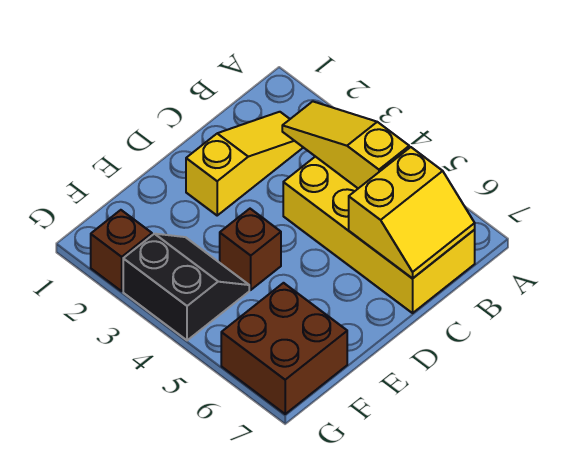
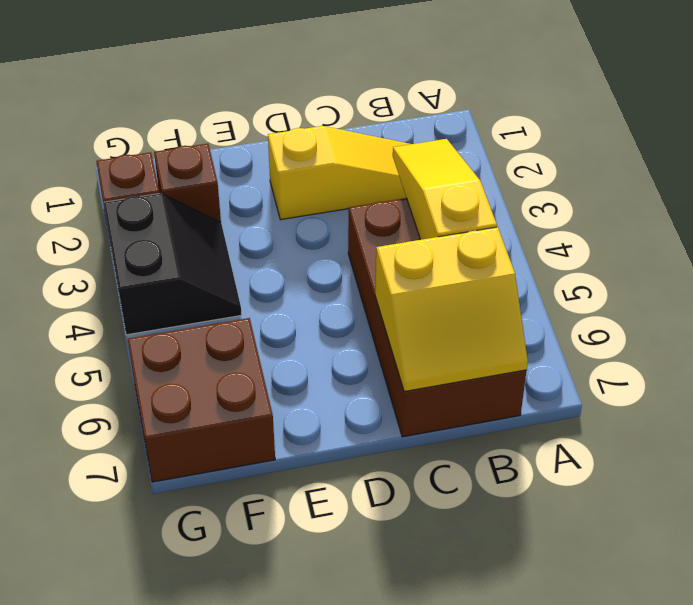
yellow 2x4 brick [283,157,475,313] -> brown 2x4 brick [348,198,527,437]
brown 1x1 brick [220,209,281,290] -> brown 1x1 brick moved to [154,144,221,222]

